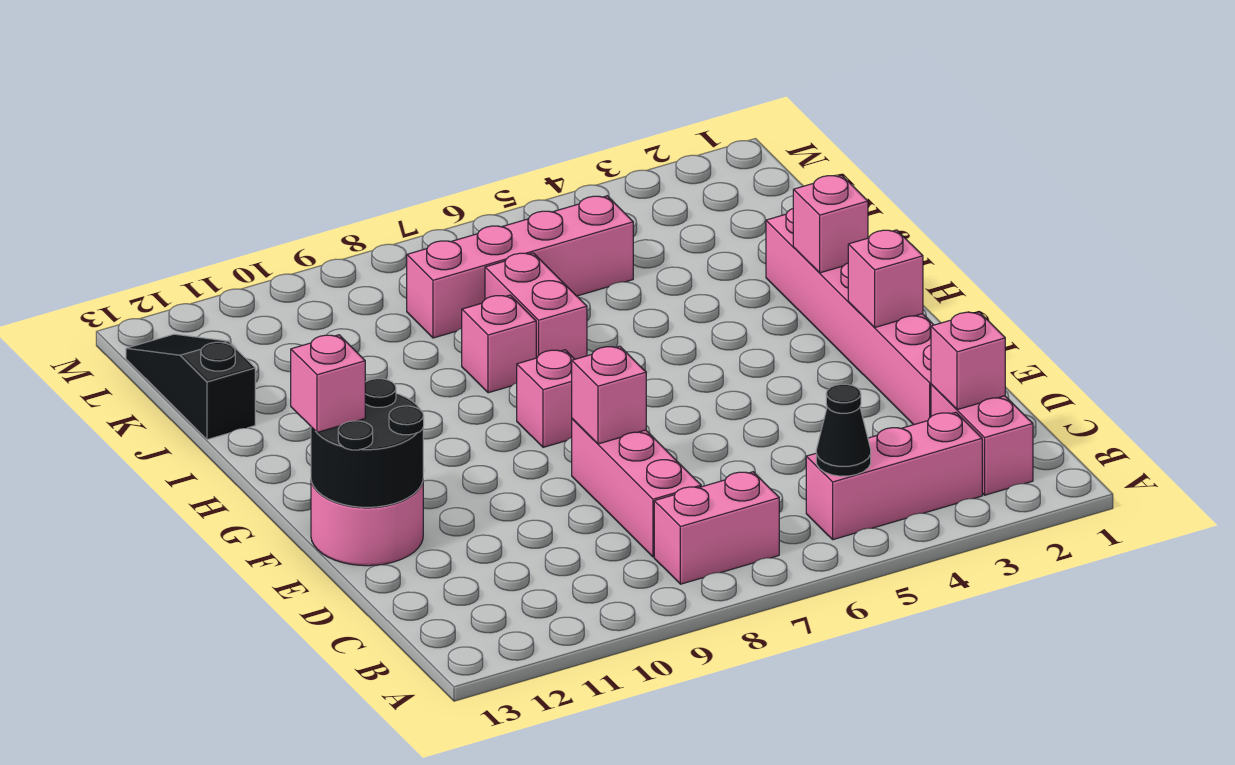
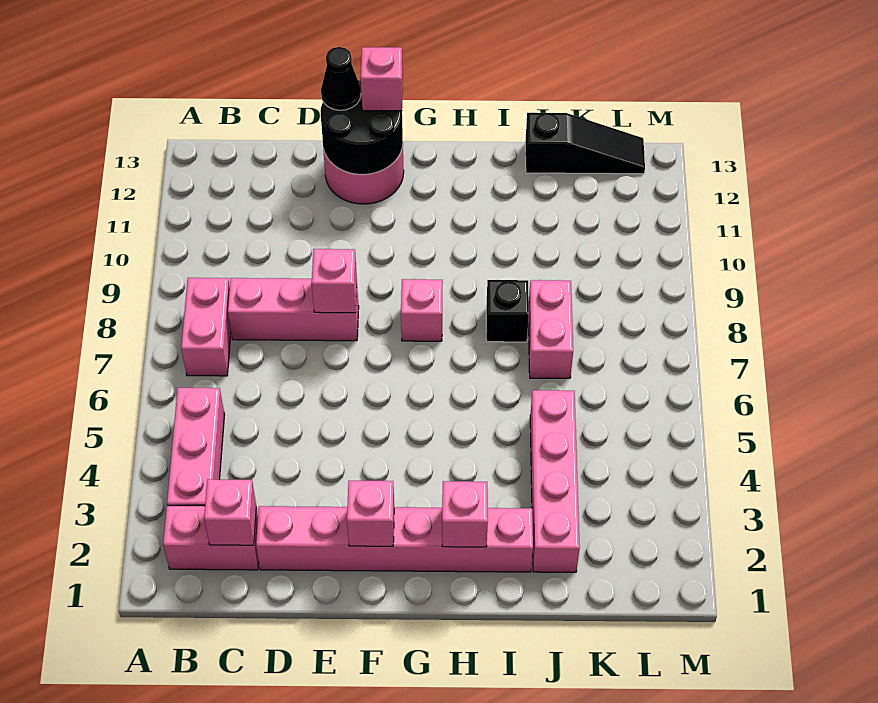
black 1x1 cone [816,384,871,476] -> black 1x1 cone moved to [321,47,361,110]
pink 1x2 brick [485,253,587,359] -> pink 1x2 brick turned to [529,280,573,378]
pink 1x1 brick [462,295,536,393] -> black 1x1 brick [486,280,529,342]
pink 1x4 brick [407,196,633,338] -> pink 1x4 brick moved to [530,390,580,572]

